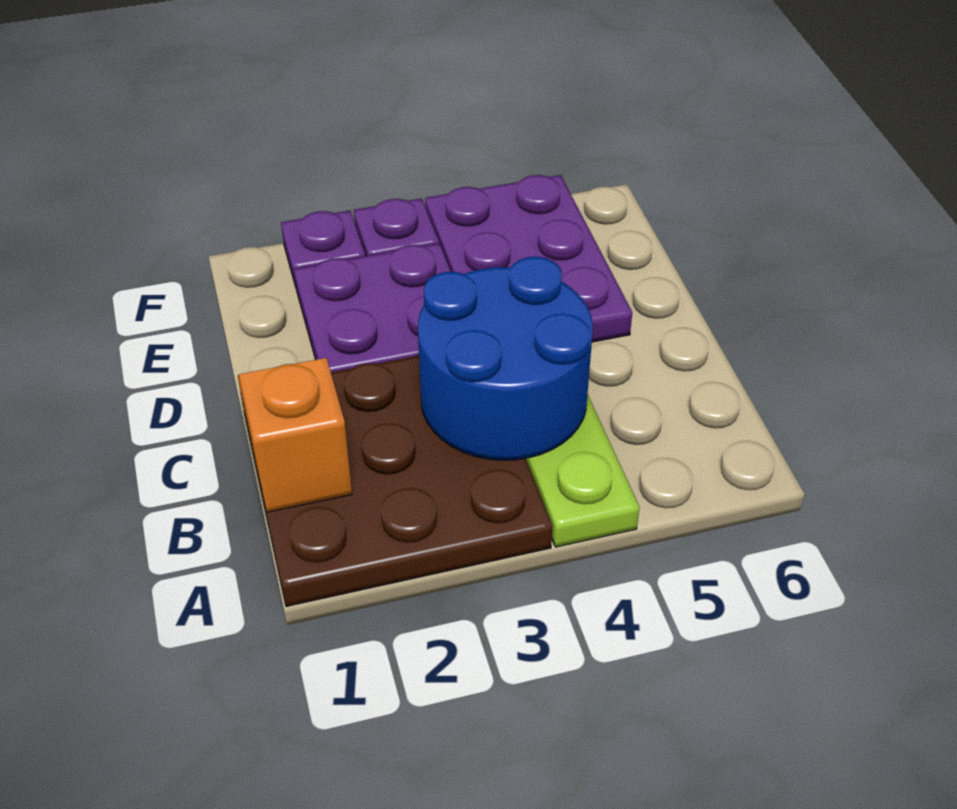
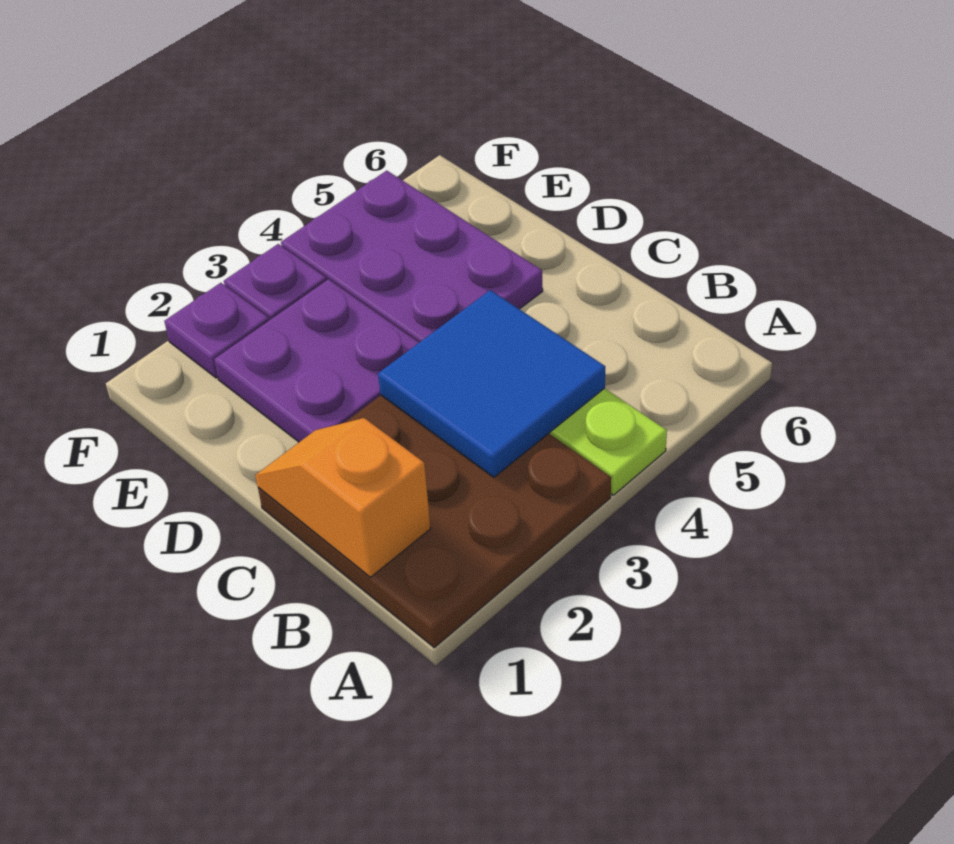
blue 2x2 round brick [418,257,593,460] -> blue 2x2 tile [378,290,605,477]

